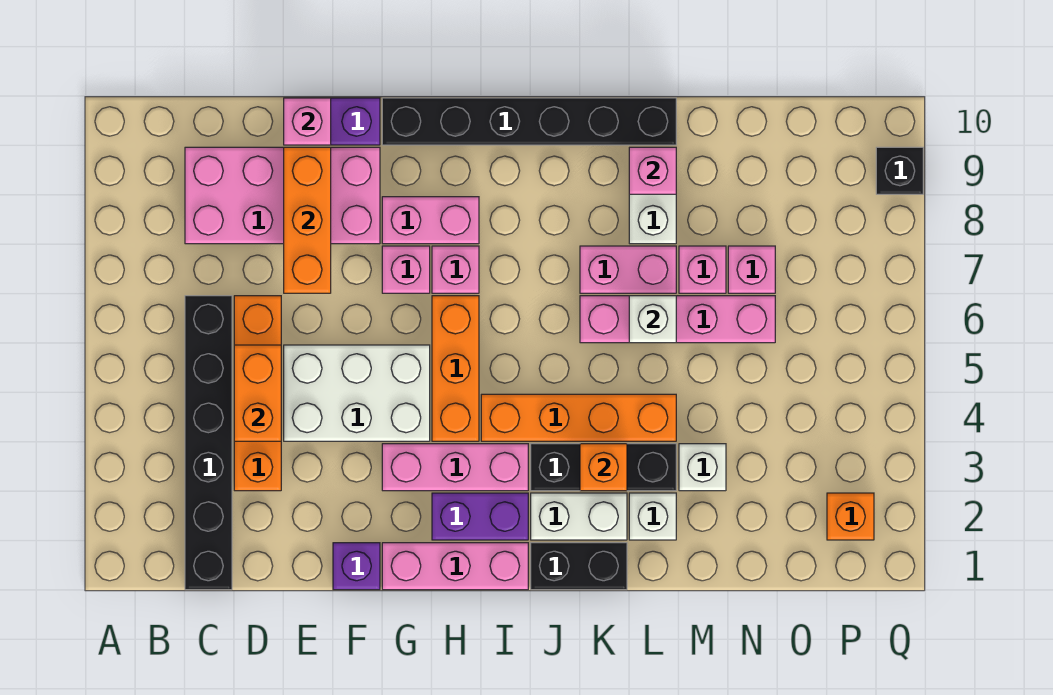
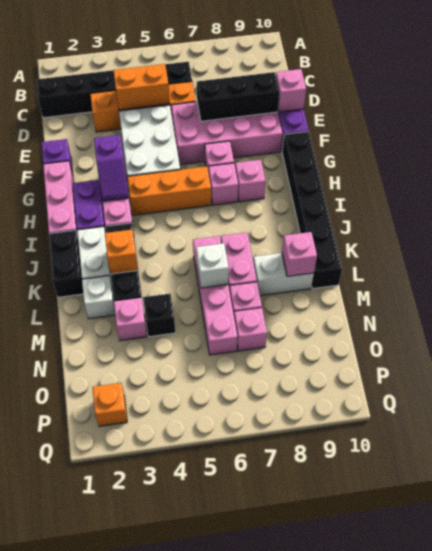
pink 2x4 brick [185,147,380,244] -> pink 2x4 brick turned to [171,102,283,164]
orange 1x3 brick [284,147,331,293] -> black 1x3 brick [197,72,280,121]
none -> purple 1x2 slope [94,135,129,201]
pink 1x2 brick [382,197,479,244] -> pink 1x1 brick [235,160,265,202]
orange 1x4 brick [481,394,676,441] -> none
white 1x1 brick [679,444,726,491] -> pink 1x1 brick [114,297,147,341]
black 1x1 brick [876,147,923,194] -> black 1x1 brick moved to [143,294,175,337]

